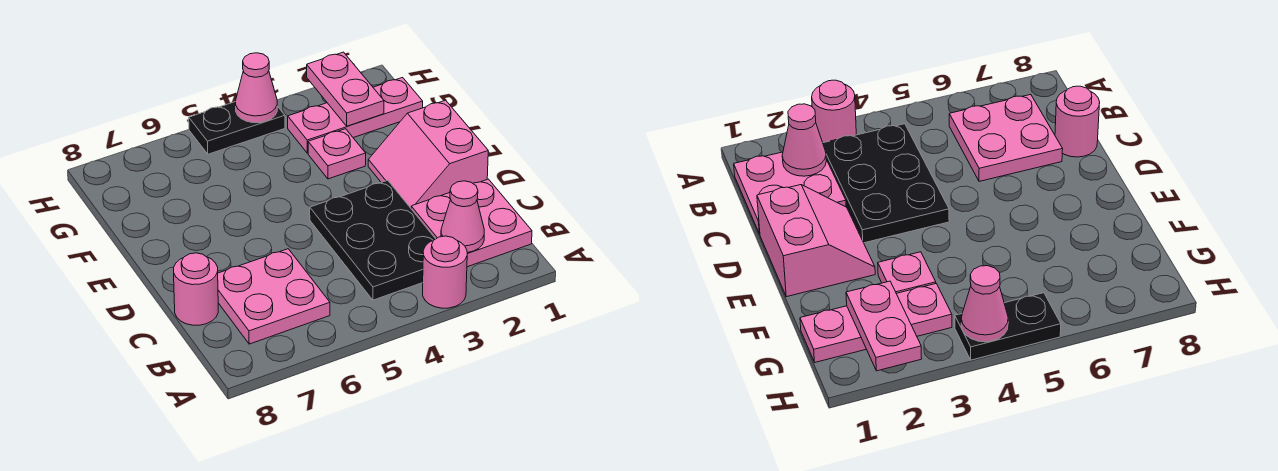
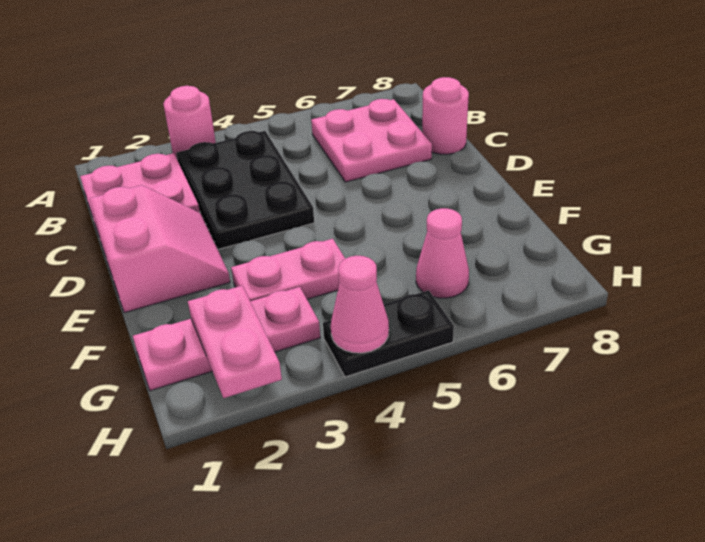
pink 1x1 cone [441,181,484,253] -> pink 1x1 cone moved to [416,208,469,298]
pink 1x1 plate [308,129,366,179] -> pink 1x2 plate [231,239,345,301]

